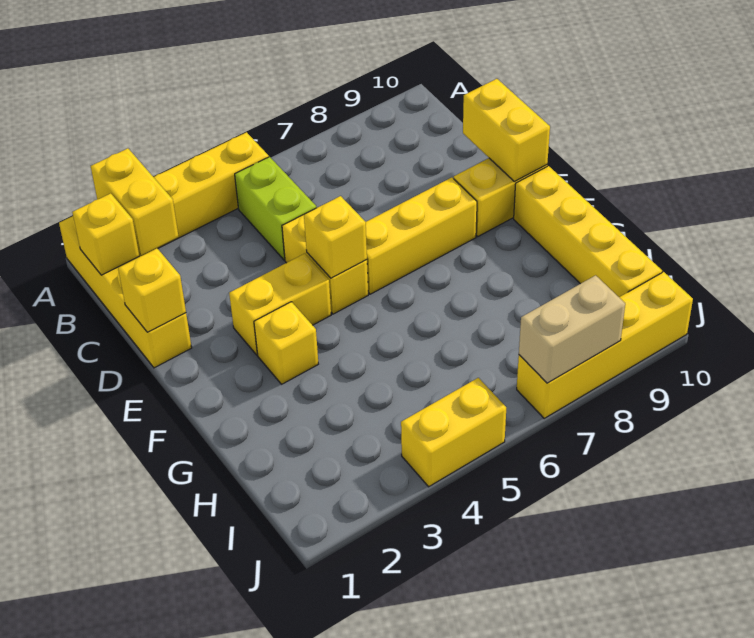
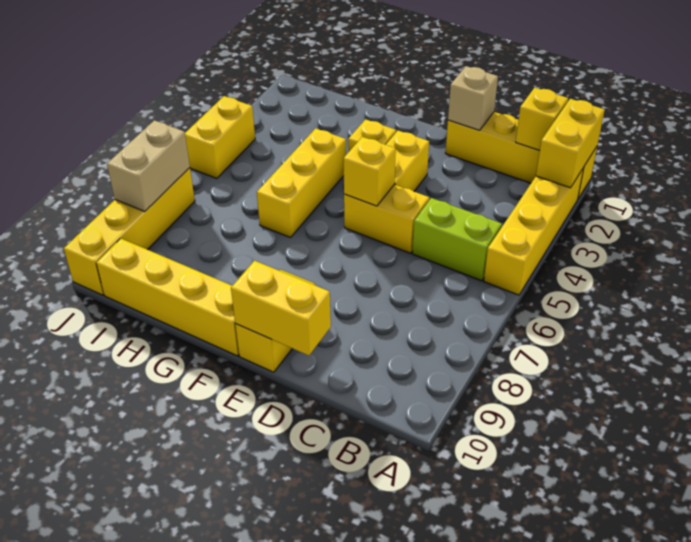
yellow 1x2 brick [91,148,178,255] -> yellow 1x2 brick turned to [536,99,605,188]
yellow 1x1 brick [118,248,186,332] -> tan 1x1 brick [448,66,498,130]
yellow 1x3 brick [366,177,477,294] -> yellow 1x3 brick moved to [257,128,346,238]

